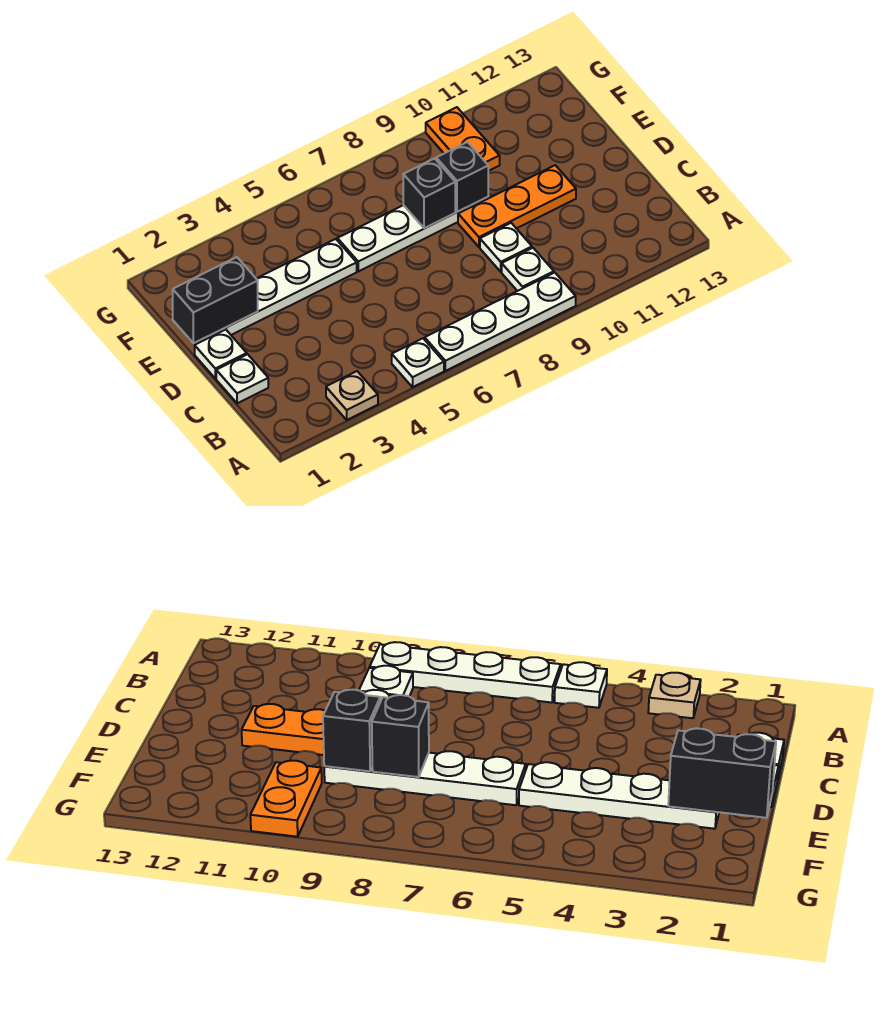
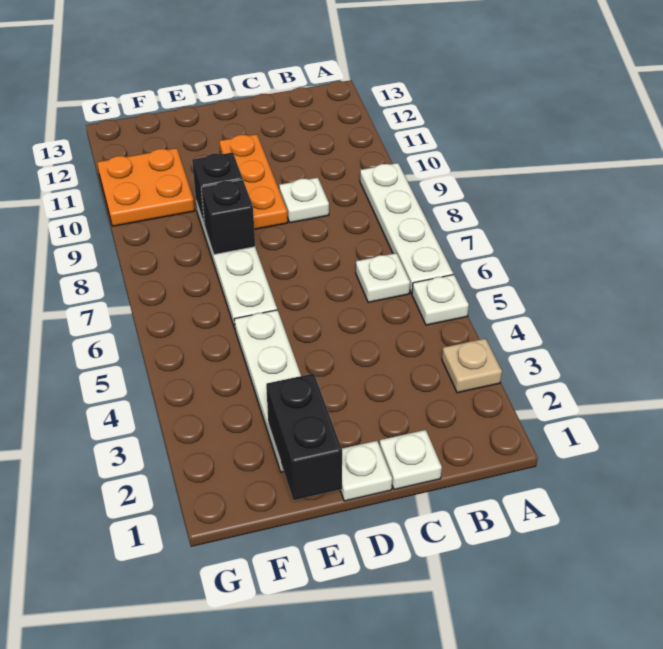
white 1x1 plate [502,248,554,291] -> white 1x1 plate moved to [356,253,410,302]
orange 1x2 plate [426,107,500,171] -> orange 2x2 plate [97,148,195,226]

